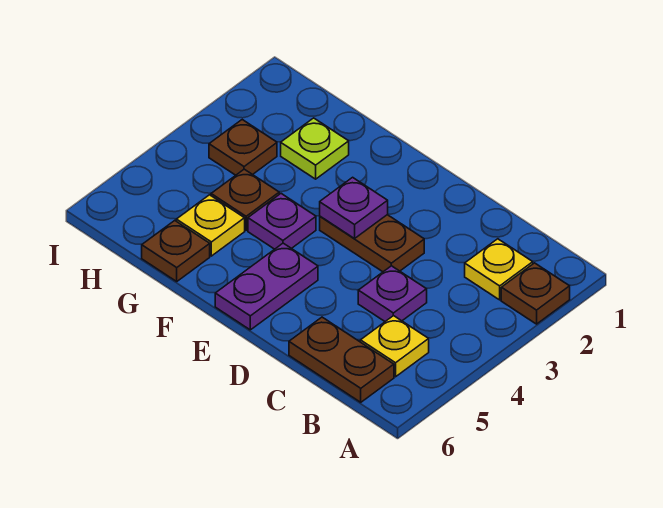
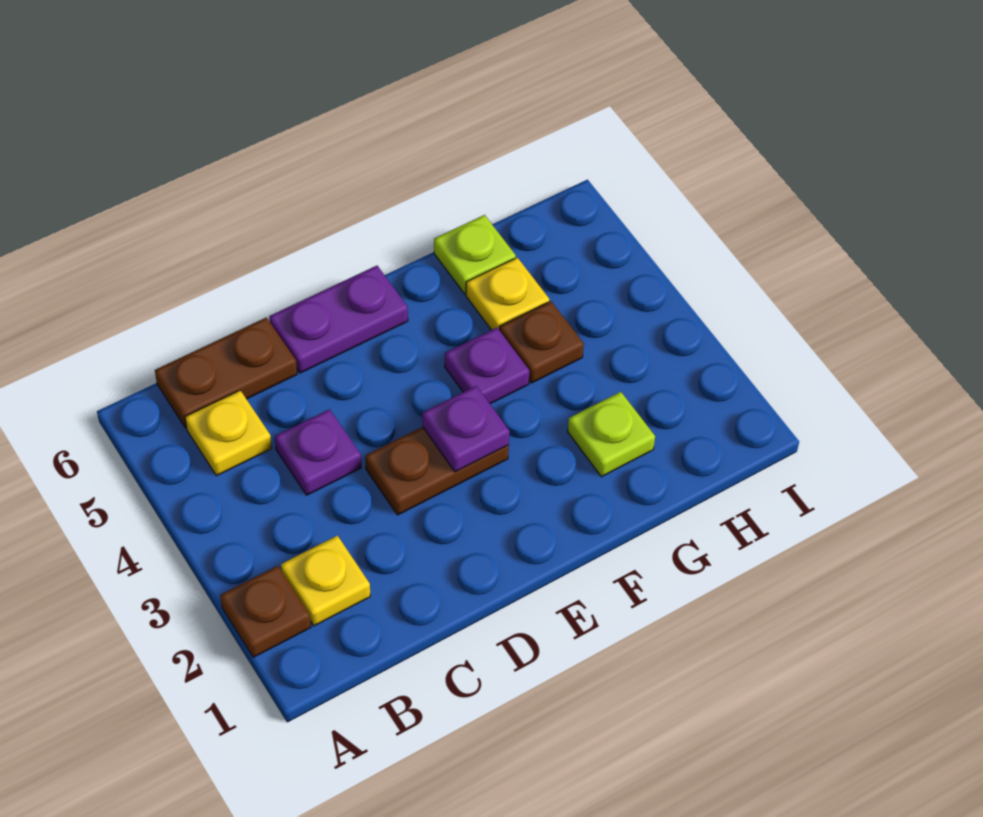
purple 1x2 plate [215,243,318,330] -> purple 1x2 plate turned to [269,266,408,373]
brown 1x1 plate [142,221,210,281] -> lime 1x1 plate [434,215,516,294]
brown 1x1 plate [209,120,277,175] -> none

